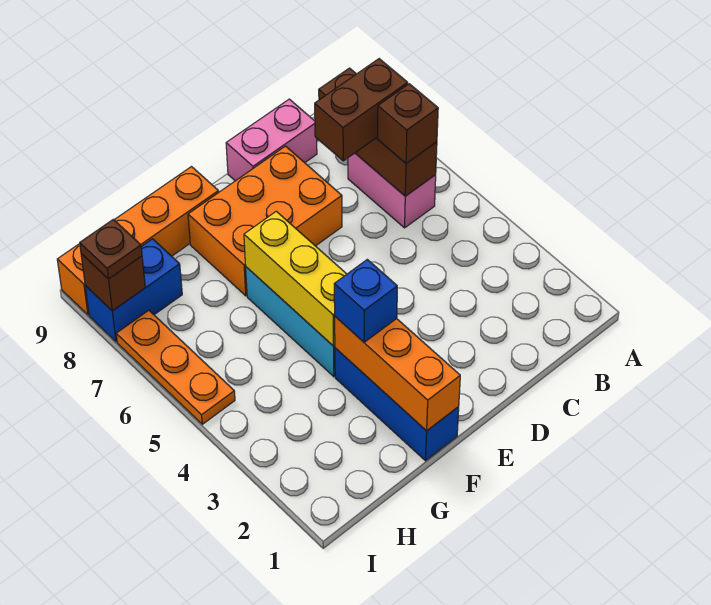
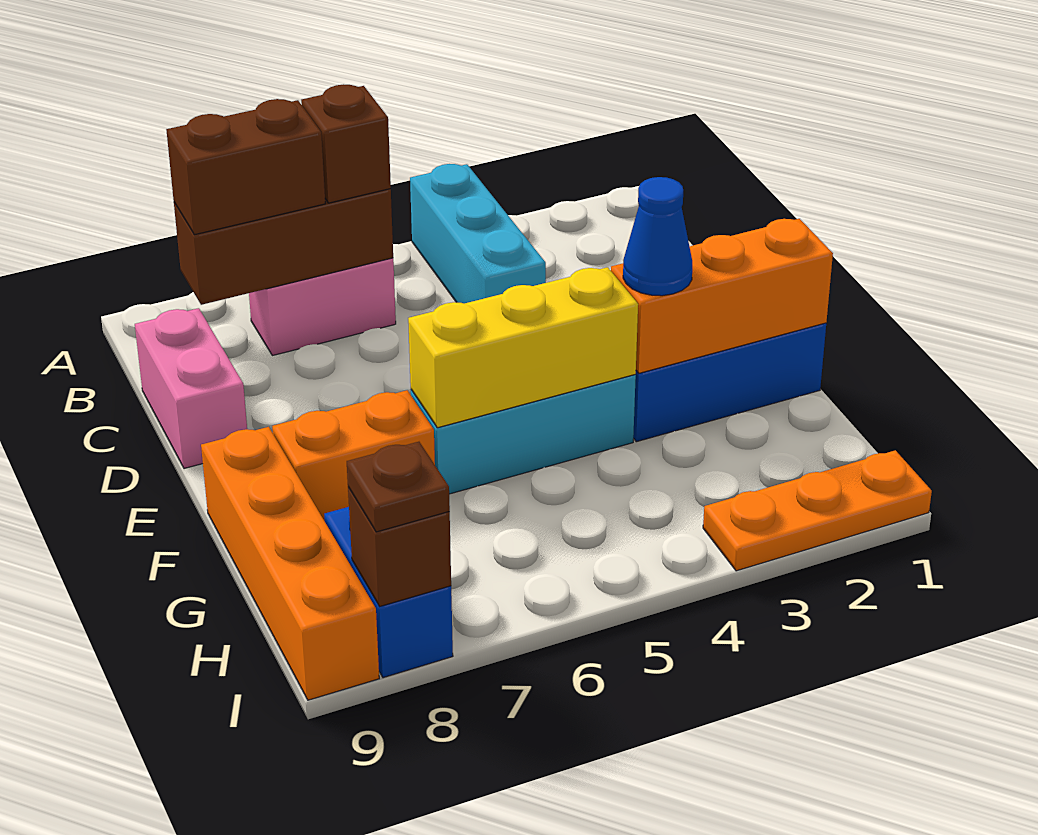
none -> cyan 1x3 brick [410,164,546,304]
brown 1x2 brick [315,59,408,161] -> brown 1x2 brick turned to [166,99,325,235]
orange 2x3 brick [188,146,342,296] -> orange 1x2 brick [272,390,435,521]
blue 1x1 brick [334,259,397,342] -> blue 1x1 cone [623,177,692,296]
orange 1x3 plate [116,310,235,424] -> orange 1x3 plate moved to [703,450,932,571]

